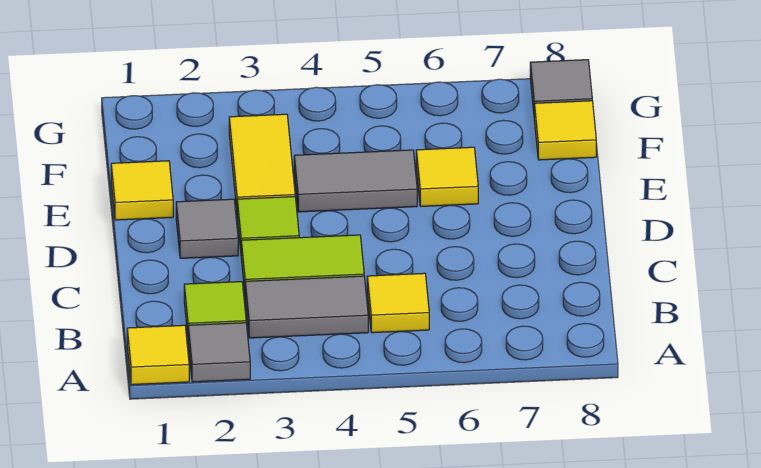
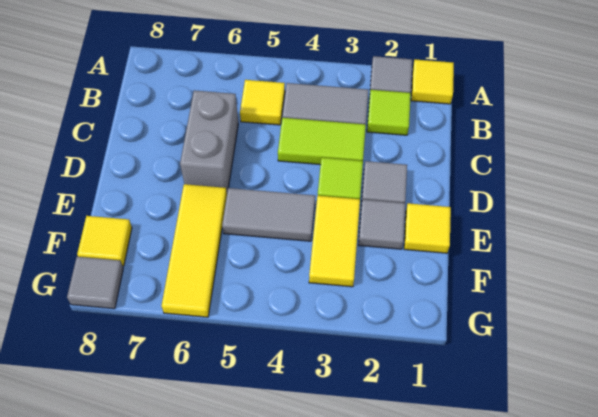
none -> grey 1x2 brick [180,90,238,192]
none -> grey 1x1 tile [359,199,405,249]
yellow 1x1 tile [416,147,478,206] -> yellow 1x3 tile [161,184,227,317]

